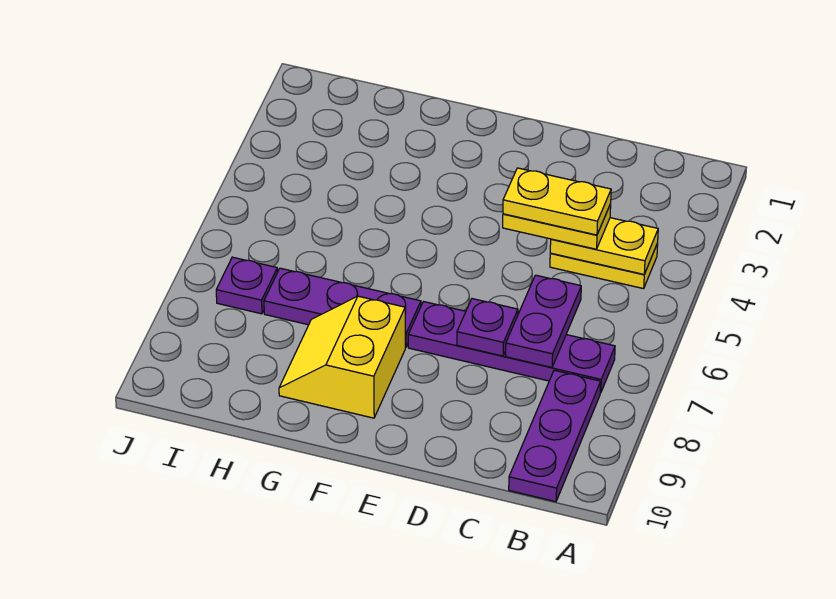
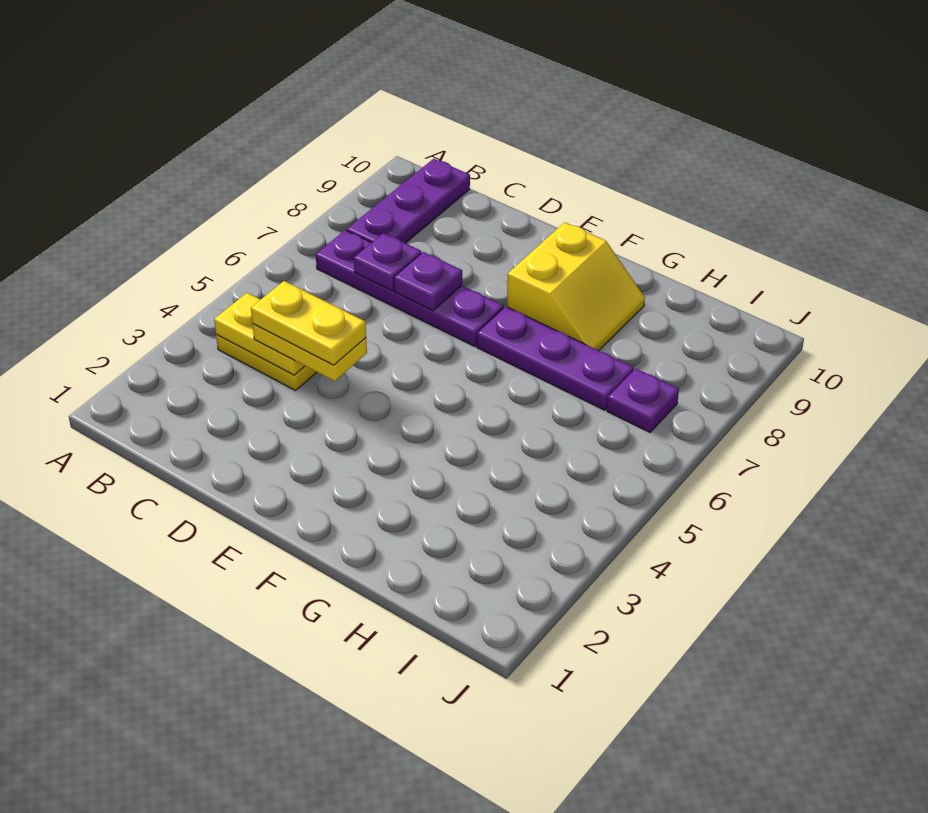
purple 1x2 plate [506,275,581,367] -> purple 1x1 plate [354,233,421,291]

